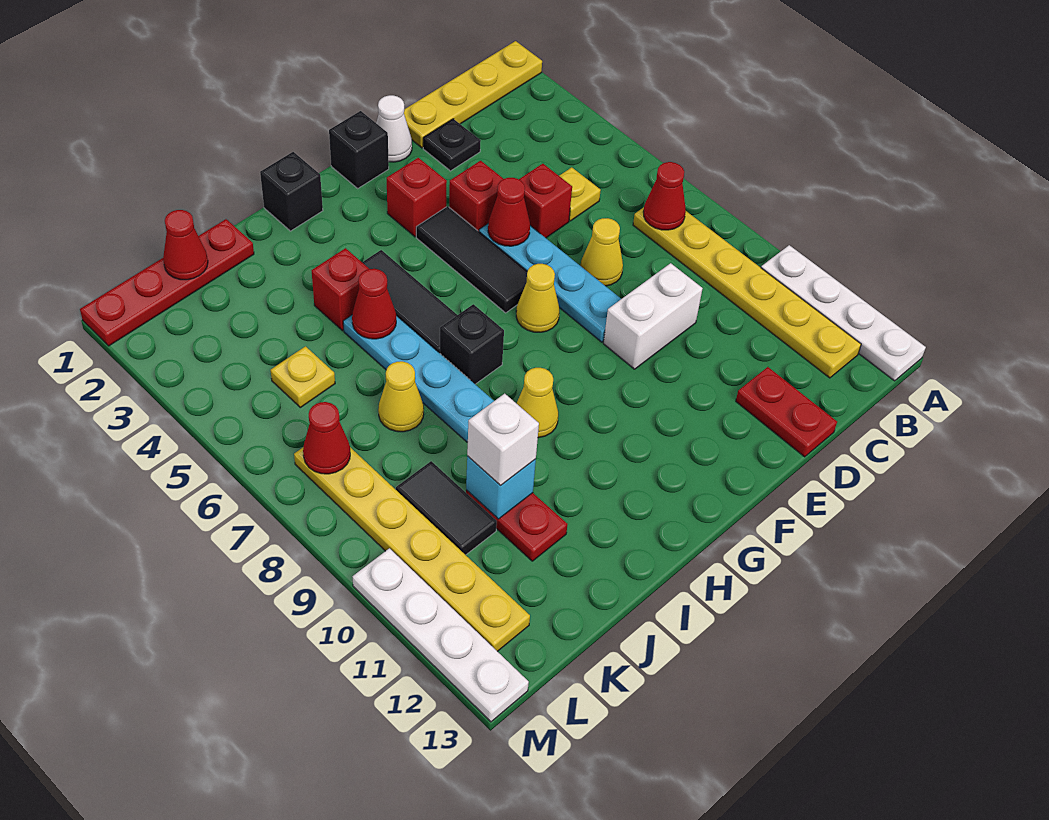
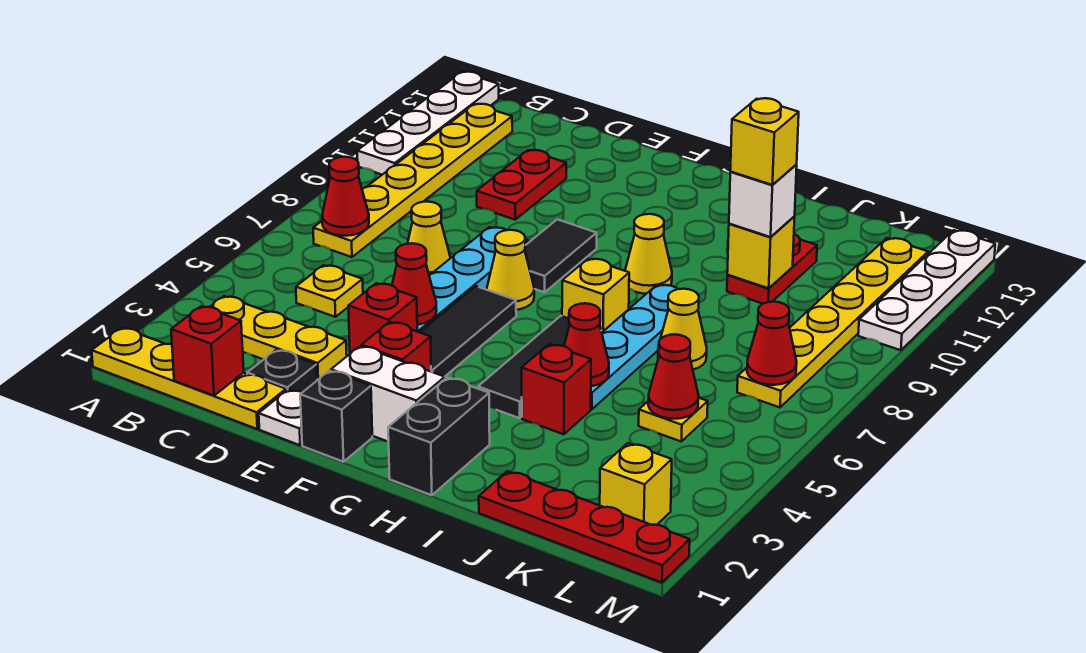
none -> yellow 1x3 plate [210,296,347,379]
red 1x1 brick [519,164,572,238] -> red 1x1 brick moved to [171,306,244,396]
white 1x2 brick [603,263,703,369] -> white 1x2 brick moved to [331,346,445,442]
red 1x2 plate [736,367,837,457] -> red 1x2 plate moved to [477,150,566,220]
white 1x1 cone [376,95,412,162] -> white 1x1 plate [259,390,302,445]
black 1x1 brick [260,152,323,231] -> black 1x2 brick [388,378,490,495]
black 1x1 brick [440,304,504,384] -> yellow 1x1 brick [562,259,629,332]
cyan 1x1 brick [466,456,536,519] -> yellow 1x1 brick [727,217,795,288]
none -> yellow 1x1 brick [730,98,799,185]
red 1x1 cone [163,210,208,280] -> red 1x1 cone moved to [648,334,699,419]
black 1x2 tile [396,461,497,555] -> black 1x2 tile moved to [525,219,597,292]
none -> yellow 1x1 brick [600,443,672,525]

